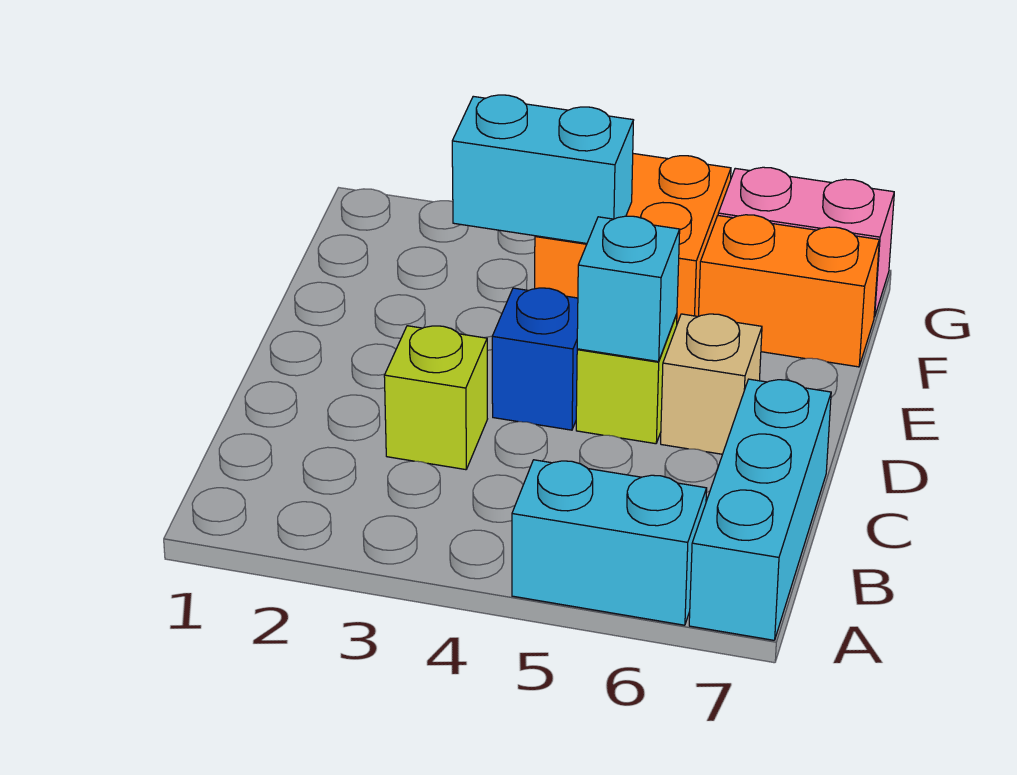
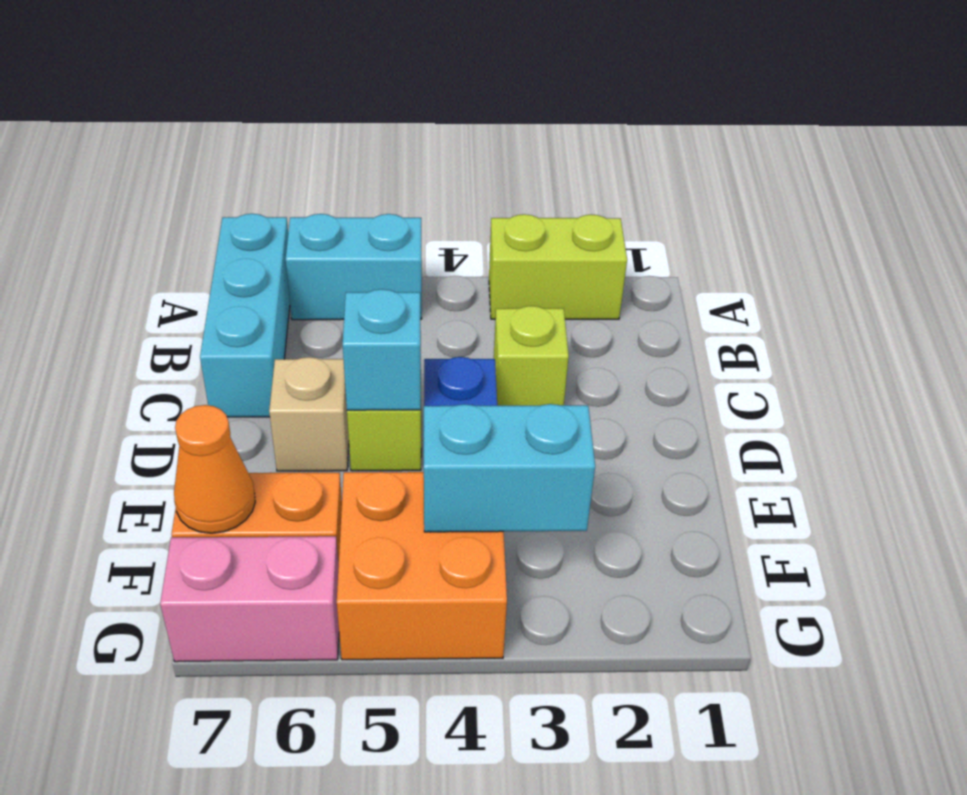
none -> lime 1x2 brick [489,214,627,319]
none -> orange 1x1 cone [174,405,255,533]

